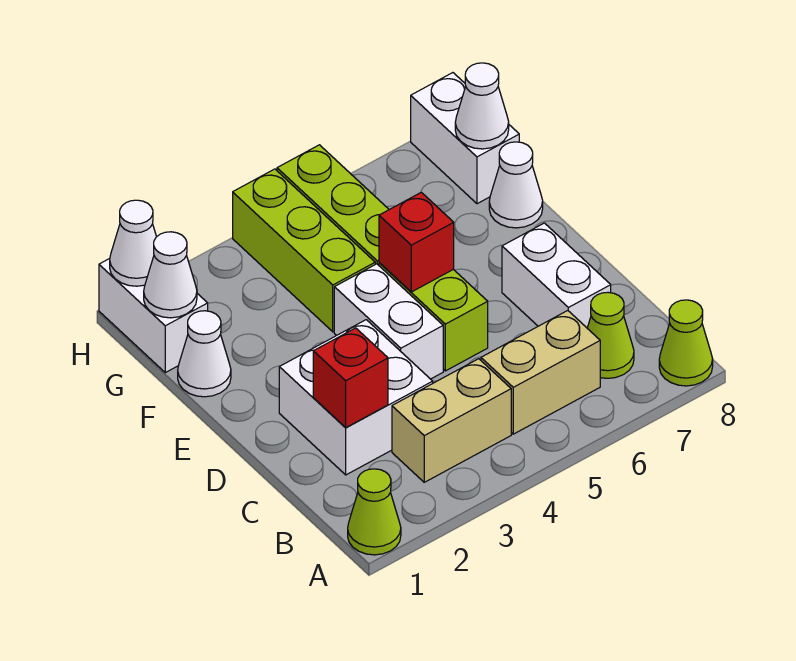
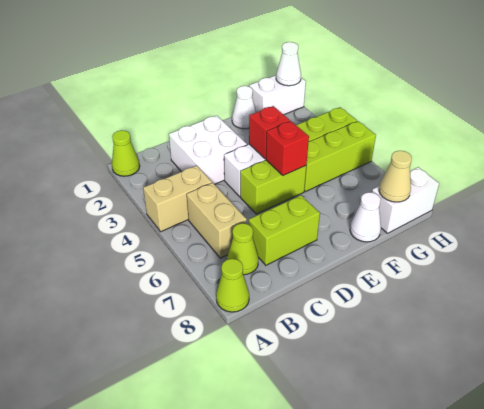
tan 1x2 brick [392,359,511,482] -> tan 1x2 brick turned to [143,166,212,232]
red 1x1 brick [313,328,388,428] -> red 1x1 brick moved to [249,106,290,159]
white 1x2 brick [502,223,611,328] -> lime 1x2 brick [249,195,320,265]
white 1x1 cone [144,232,197,318] -> none
white 1x1 cone [455,63,509,149] -> tan 1x1 cone [379,151,412,202]

